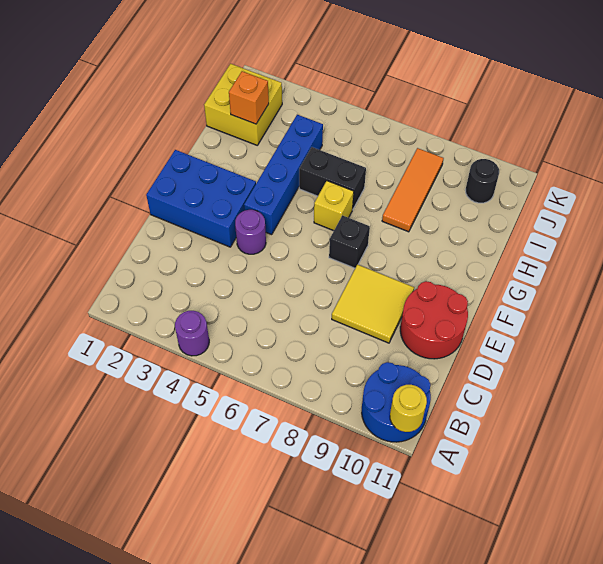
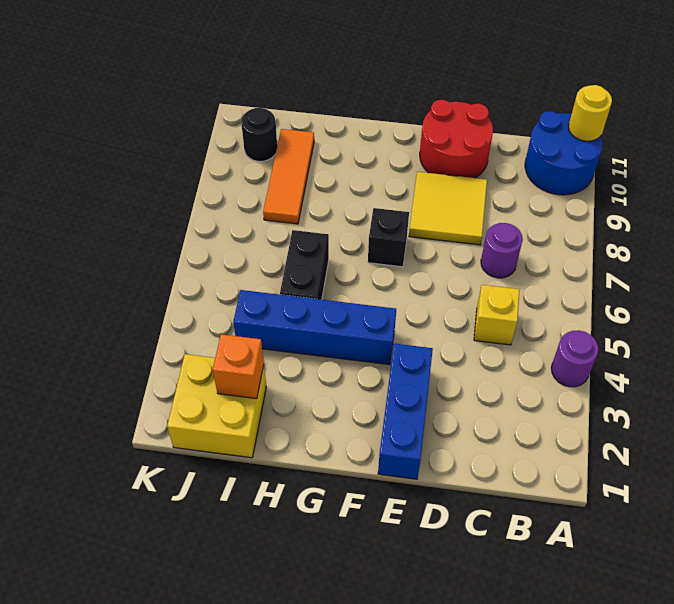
blue 2x3 brick [146,150,256,247] -> blue 1x3 brick [378,344,433,479]
purple 1x1 round brick [235,210,266,254] -> purple 1x1 round brick moved to [481,223,523,278]
yellow 1x1 brick [314,181,354,231] -> yellow 1x1 brick moved to [474,285,519,345]
orange 1x3 tile [382,148,444,232] -> orange 1x3 tile turned to [263,129,314,224]

